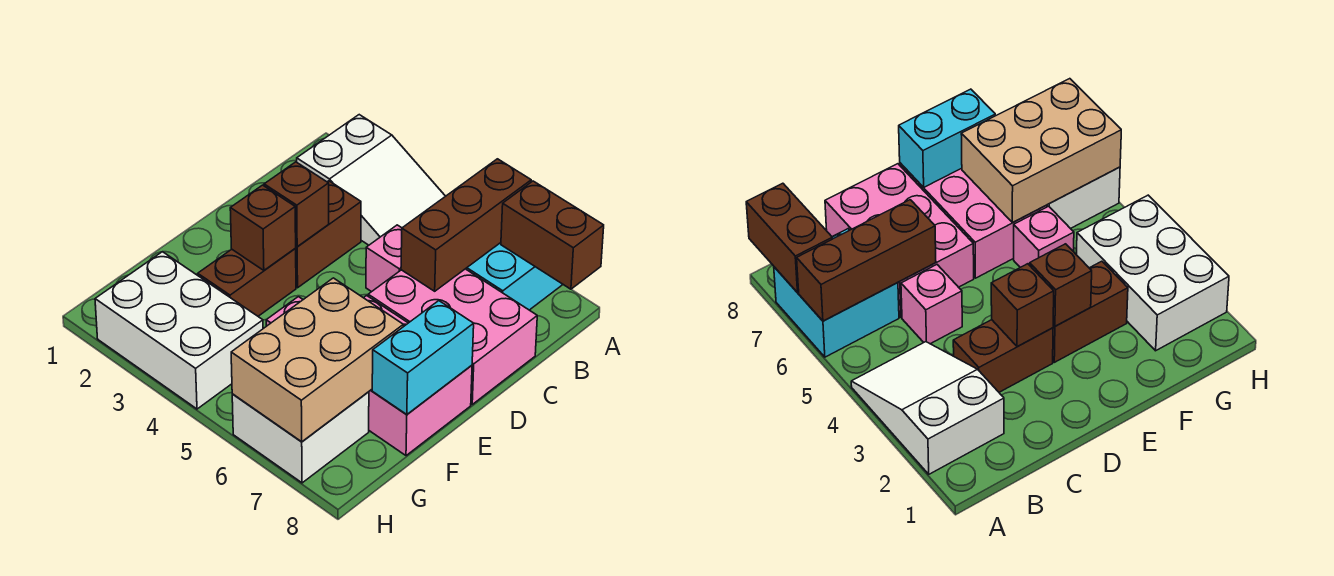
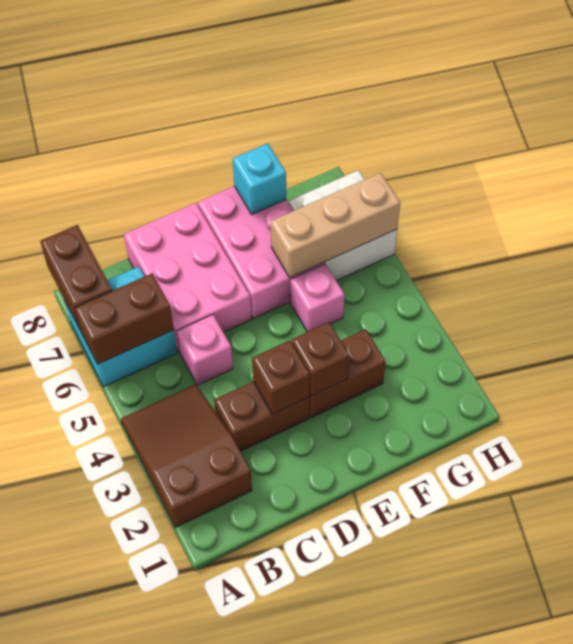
white 2x3 slope [297,115,445,245] -> brown 2x3 slope [121,384,252,528]
brown 1x3 brick [401,159,531,291] -> brown 1x2 brick [75,274,174,364]
cyan 1x2 brick [372,301,474,415] -> cyan 1x1 brick [233,143,286,214]
tan 2x3 brick [231,278,403,442] -> tan 1x3 brick [271,173,400,278]
white 2x3 brick [95,252,263,409] -> none

